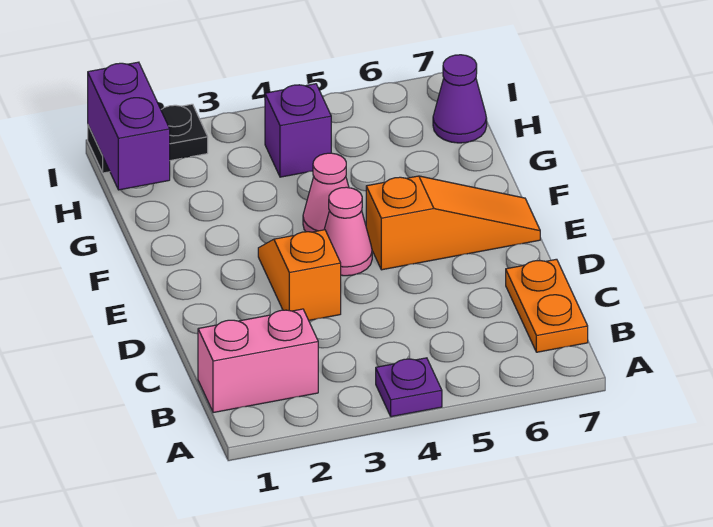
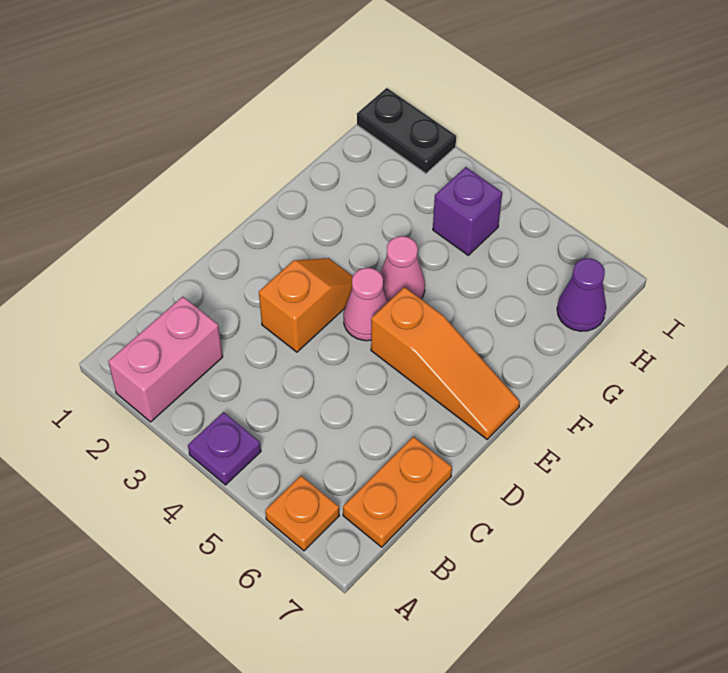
none -> orange 1x1 plate [265,476,339,551]
pink 1x2 brick [198,309,318,413] -> pink 1x2 brick turned to [108,297,223,422]
purple 1x2 brick [88,62,170,190] -> none

